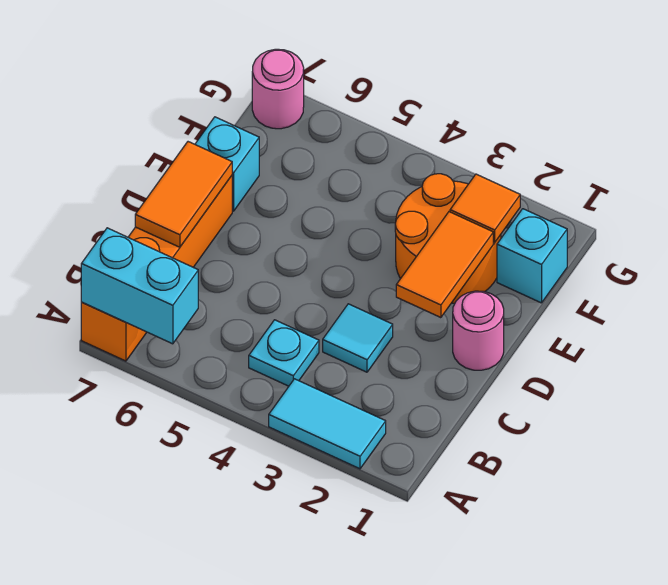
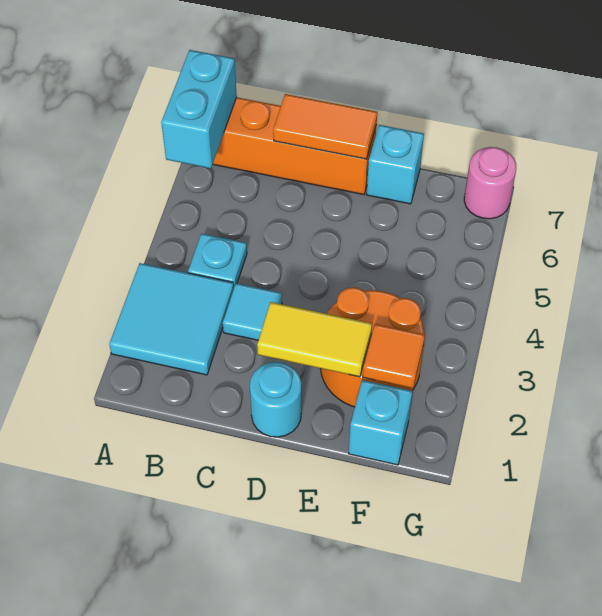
cyan 1x2 tile [269,379,386,469] -> cyan 2x2 tile [109,263,234,375]
pink 1x1 round brick [453,291,504,370] -> cyan 1x1 round brick [250,362,301,437]
orange 1x2 tile [396,212,493,318] -> yellow 1x2 tile [257,302,372,377]

